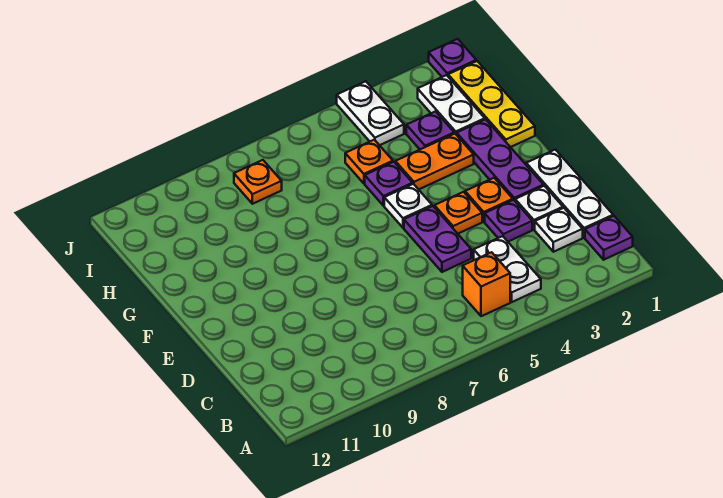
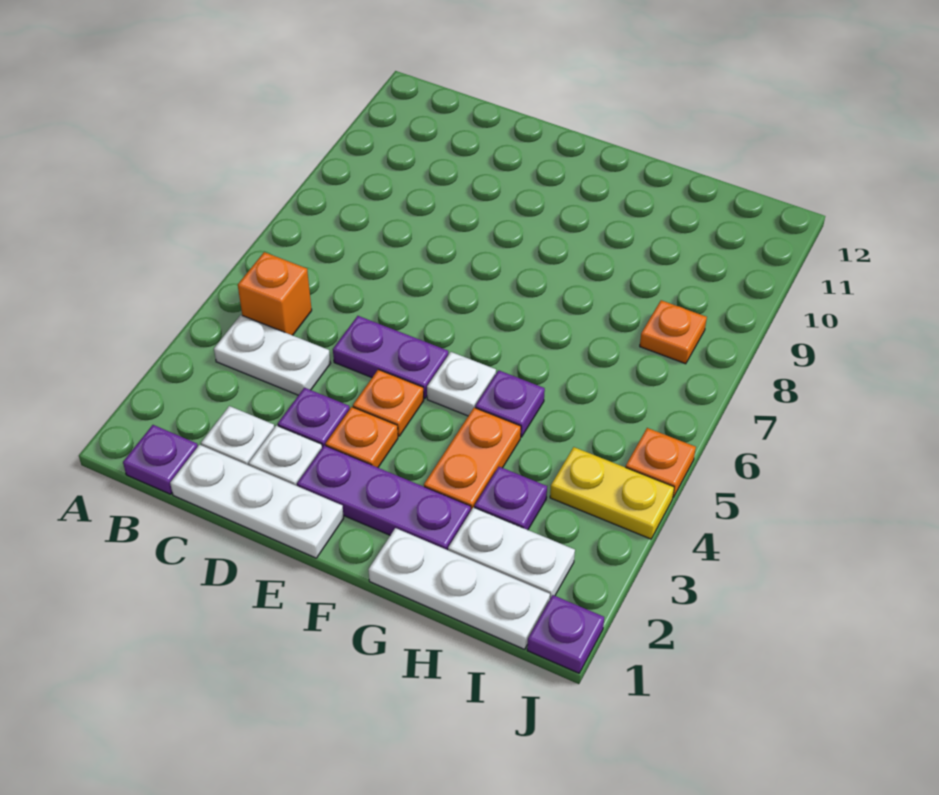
yellow 1x3 plate [448,61,535,147] -> white 1x3 plate [368,528,550,649]
orange 1x1 plate [345,140,393,183] -> orange 1x1 plate moved to [626,428,696,497]
white 1x2 plate [337,81,404,145] -> yellow 1x2 plate [550,447,674,539]

